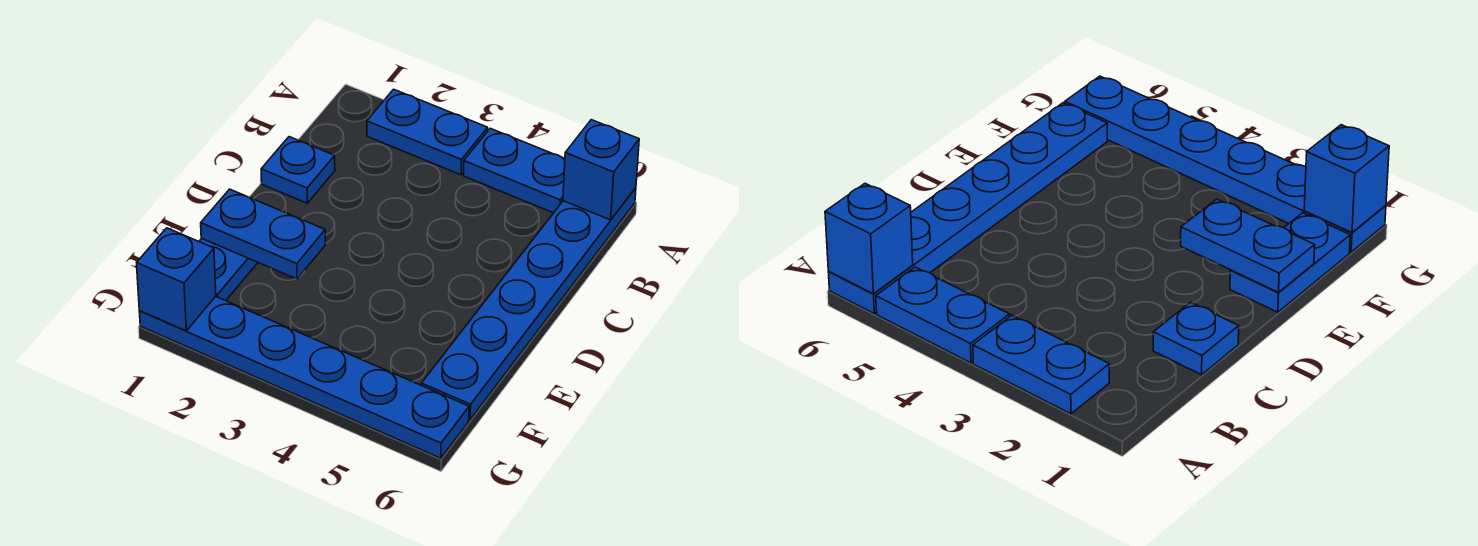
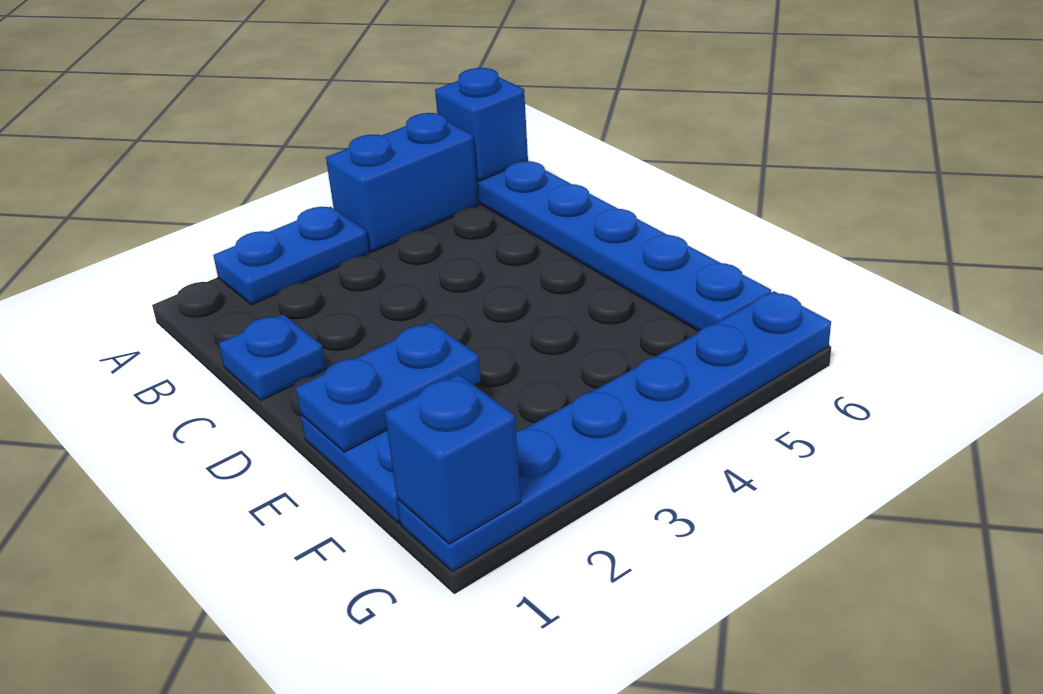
blue 1x2 plate [464,128,565,213] -> blue 1x2 brick [326,113,478,252]

